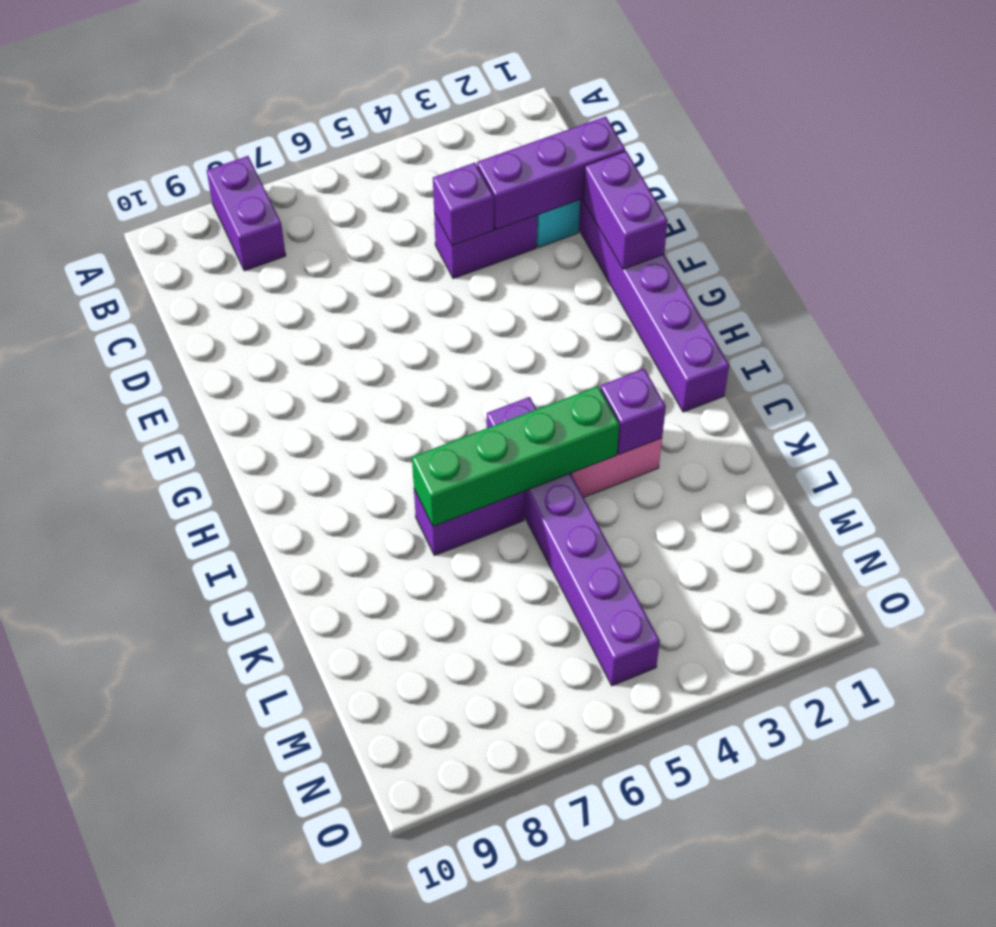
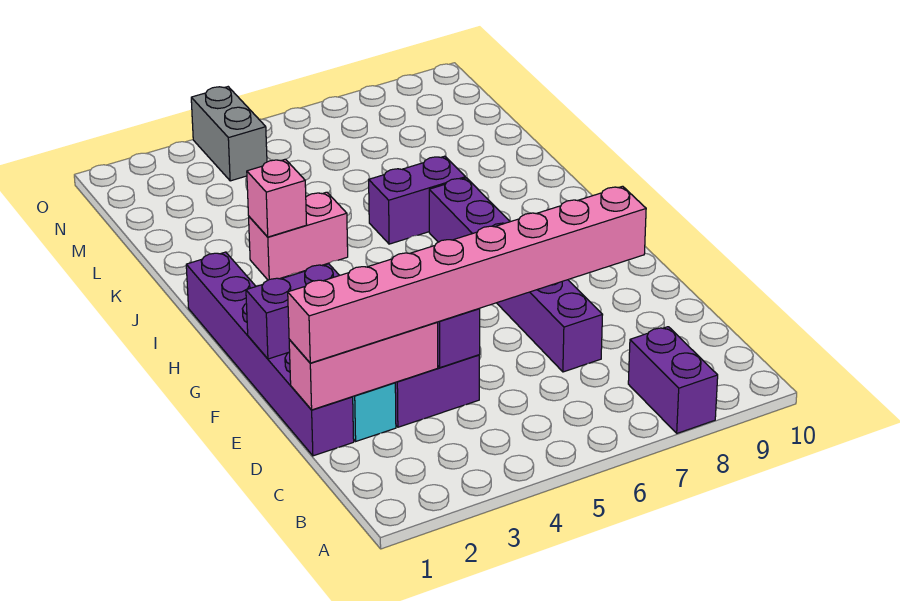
purple 1x3 brick [477,116,625,230] -> pink 1x3 brick [289,322,438,410]
none -> pink 1x8 brick [288,186,646,363]
purple 1x2 brick [583,151,668,269] -> purple 1x2 brick turned to [246,264,339,359]
purple 1x6 brick [487,397,660,686] -> purple 1x6 brick moved to [429,178,602,372]
purple 1x1 brick [600,369,666,454] -> pink 1x1 brick [247,159,307,237]
green 1x4 brick [412,386,619,526] -> none
none -> grey 1x2 brick [191,87,267,181]

